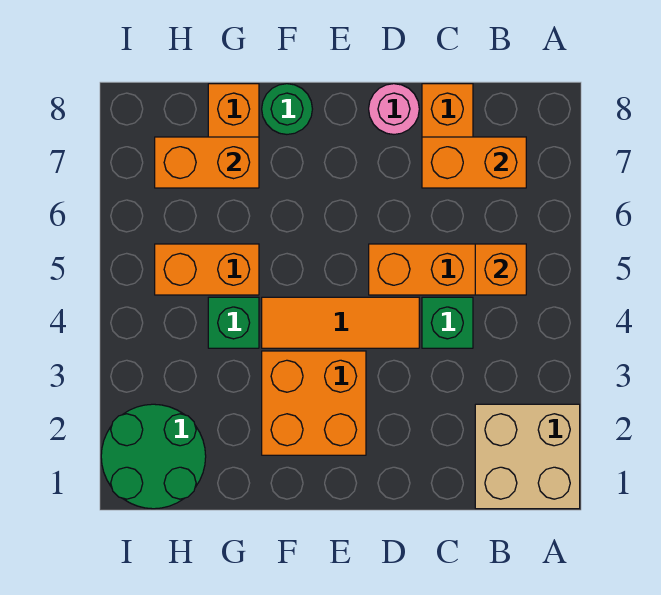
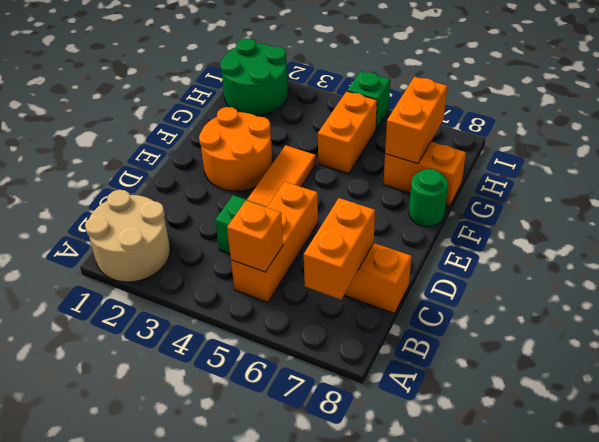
tan 2x2 brick [475,404,580,509] -> tan 2x2 round brick [85,190,170,282]
pink 1x1 round brick [369,84,419,134] -> none
orange 2x2 brick [262,351,366,455] -> orange 2x2 round brick [199,107,273,191]
green 1x1 brick [208,297,259,348] -> green 1x1 brick moved to [347,71,390,130]

